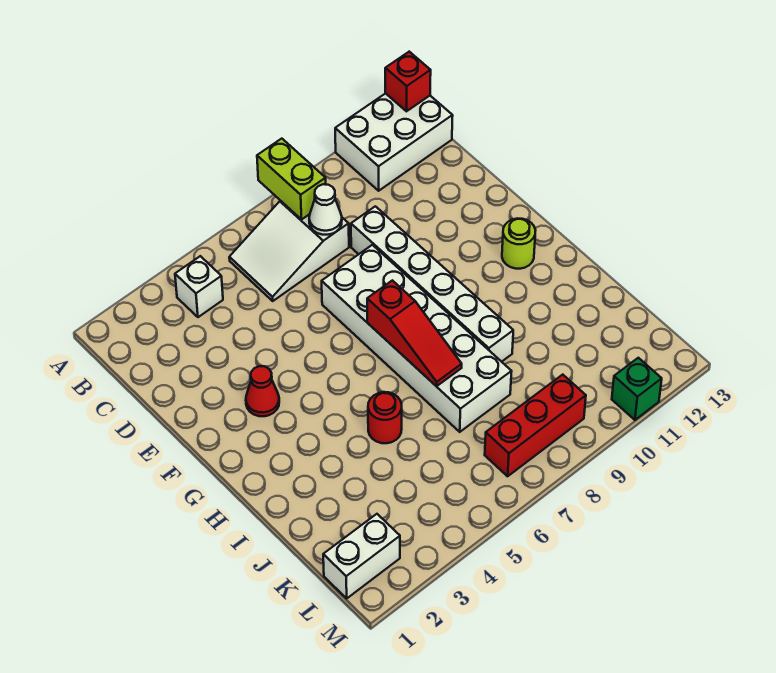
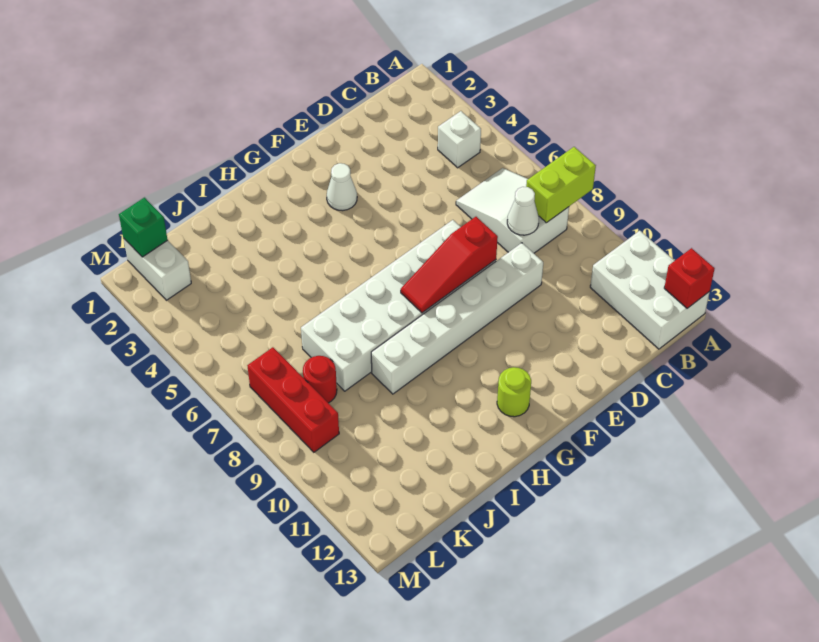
red 1x1 cone [246,366,279,416] -> white 1x1 cone [327,163,357,211]
red 1x3 slope [367,280,462,386] -> red 1x3 slope moved to [401,217,498,313]
red 1x1 round brick [368,392,402,443] -> red 1x1 round brick moved to [303,356,337,403]
green 1x1 brick [612,358,662,420] -> green 1x1 brick moved to [119,198,168,257]

